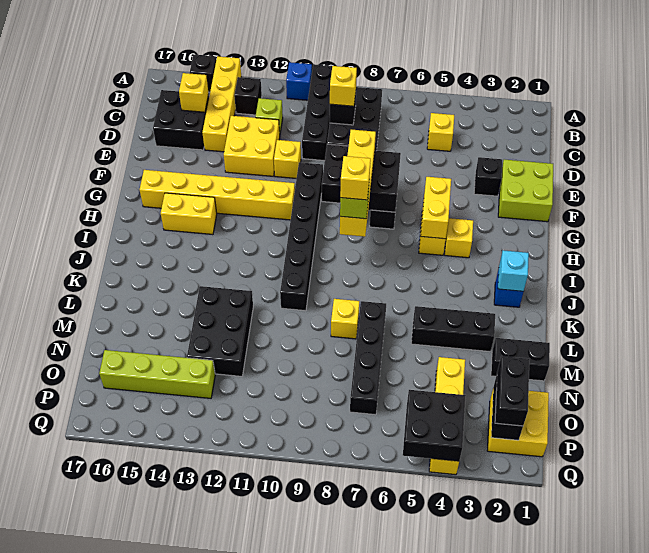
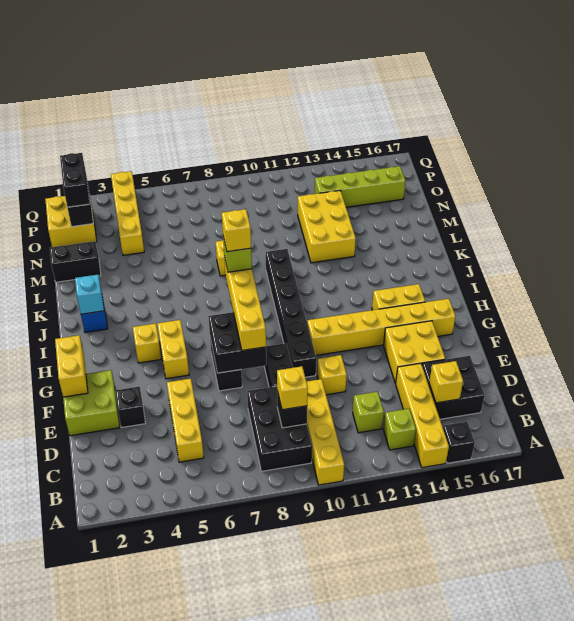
black 1x4 brick [302,64,332,161] -> yellow 1x4 brick [306,379,344,485]
blue 1x1 brick [286,62,312,100] -> none
black 1x1 brick [234,77,262,115] -> lime 1x1 brick [383,409,416,450]
yellow 1x1 brick [427,113,454,151] -> yellow 1x3 brick [167,379,204,462]
yellow 2x2 brick [224,116,280,176] -> yellow 2x2 brick moved to [384,321,445,383]
yellow 1x2 brick [421,177,451,239] -> yellow 1x2 brick moved to [55,335,88,397]
black 1x3 brick [411,306,495,352] -> none
black 1x4 brick [350,301,386,415] -> none
black 2x3 brick [187,286,253,376] -> yellow 2x3 brick [298,191,356,263]
black 2x2 brick [403,390,466,461] -> none

